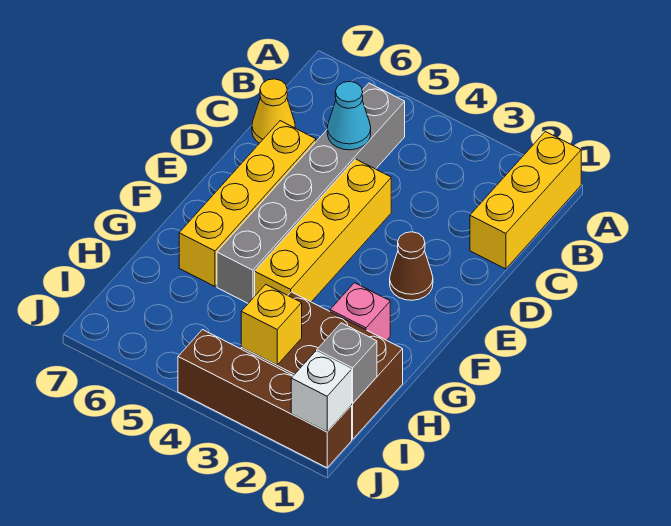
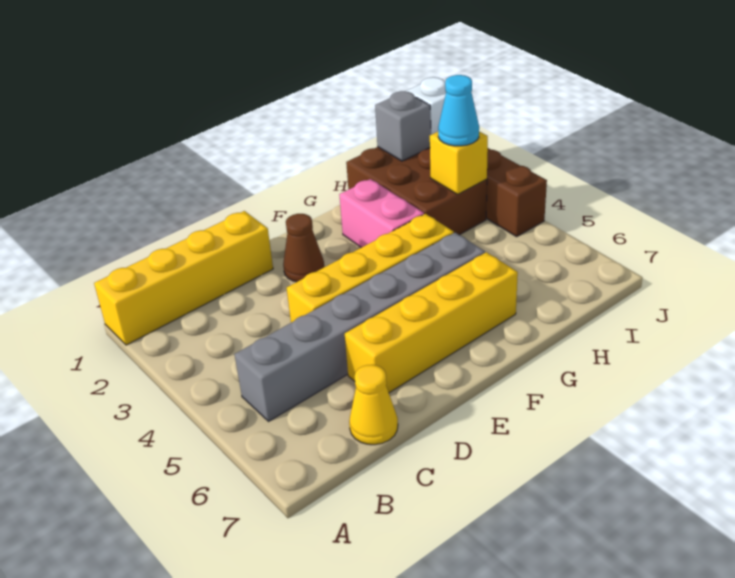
yellow 1x3 brick [470,132,581,269] -> yellow 1x4 brick [94,211,273,345]
cyan 1x1 cone [327,82,371,150] -> cyan 1x1 cone moved to [438,75,479,146]
pink 1x1 brick [330,283,390,340] -> pink 1x2 brick [339,179,424,248]

